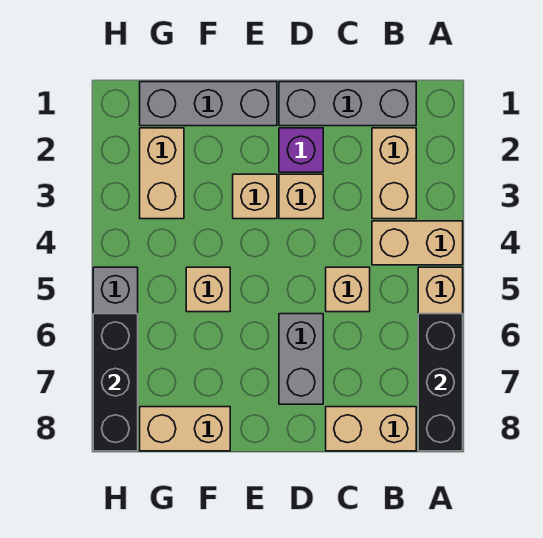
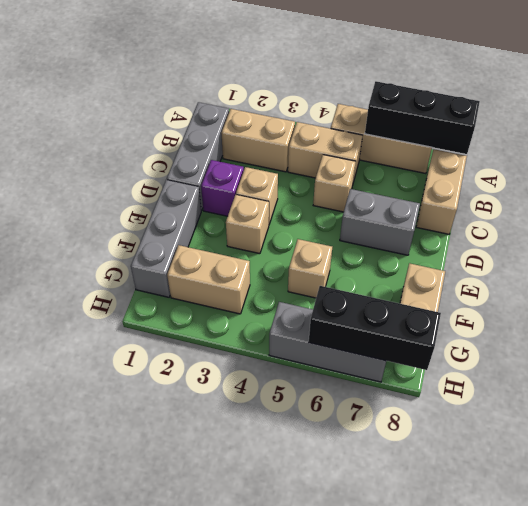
tan 1x2 brick [372,221,463,265] -> tan 1x2 brick turned to [288,122,363,182]

